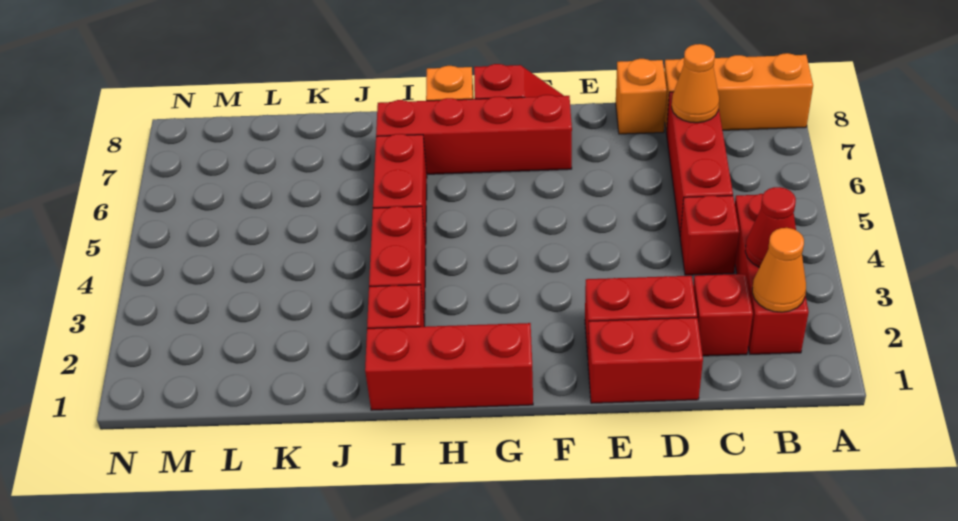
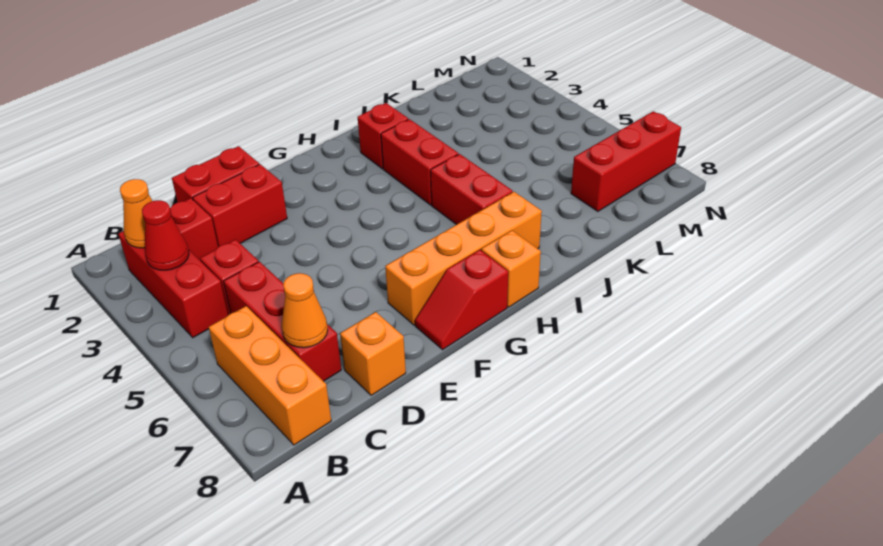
orange 1x3 brick [664,53,813,132] -> orange 1x3 brick turned to [209,306,331,445]
red 1x4 brick [376,95,572,174] -> orange 1x4 brick [385,192,542,325]
red 1x3 brick [365,323,533,410] -> red 1x3 brick moved to [571,111,681,211]

